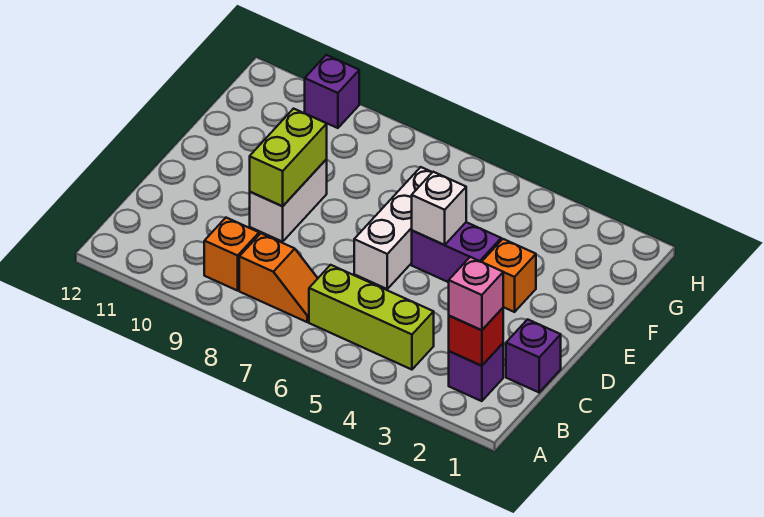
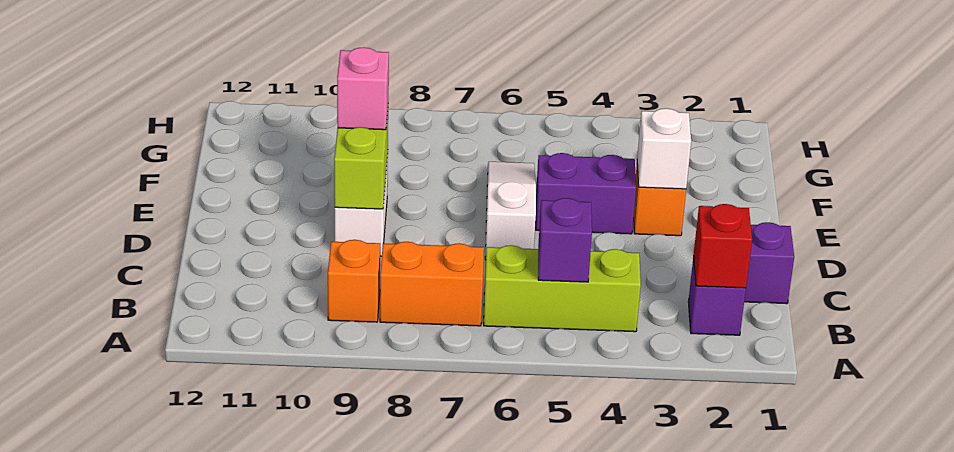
pink 1x1 brick [449,257,503,330] -> pink 1x1 brick moved to [337,47,389,130]
orange 1x2 slope [239,233,318,322] -> orange 1x2 brick [380,242,484,326]
white 1x3 brick [354,167,432,289] -> white 1x3 slope [485,162,536,260]
white 1x1 brick [412,172,466,245] -> white 1x1 brick moved to [637,108,691,189]
purple 1x1 brick [305,55,359,128] -> purple 1x1 brick moved to [538,198,592,282]

